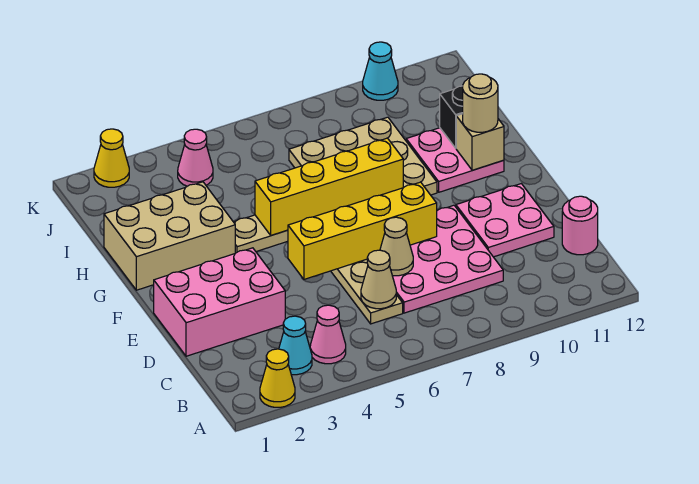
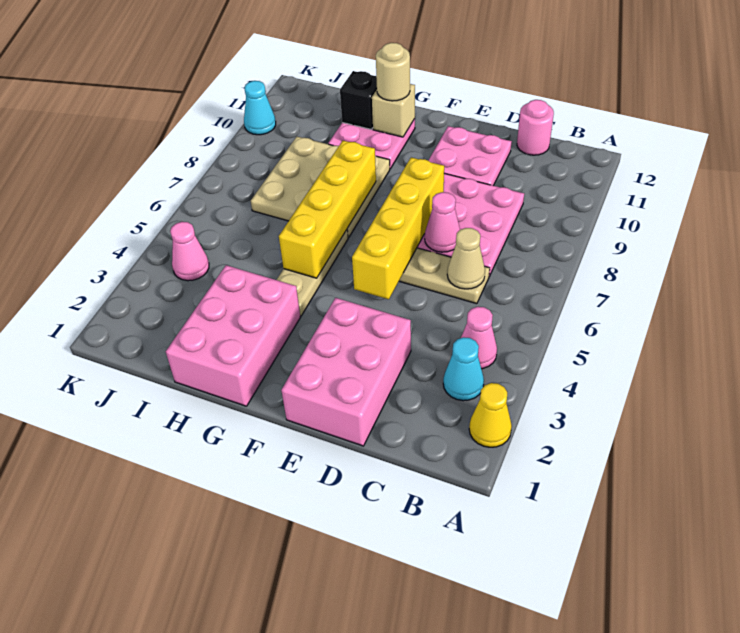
tan 1x1 cone [380,217,413,276] -> pink 1x1 cone [425,192,460,252]
tan 2x3 brick [104,182,235,290] -> pink 2x3 brick [166,265,300,406]
yellow 1x1 cone [94,129,129,187] -> none

